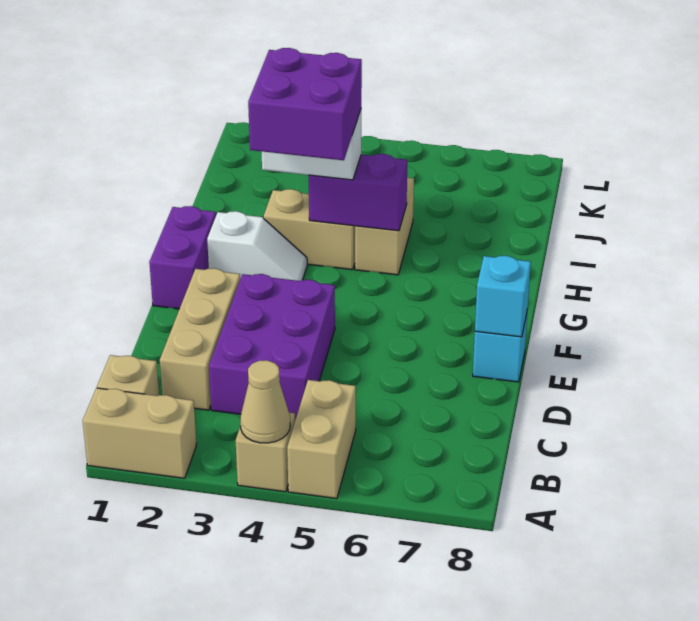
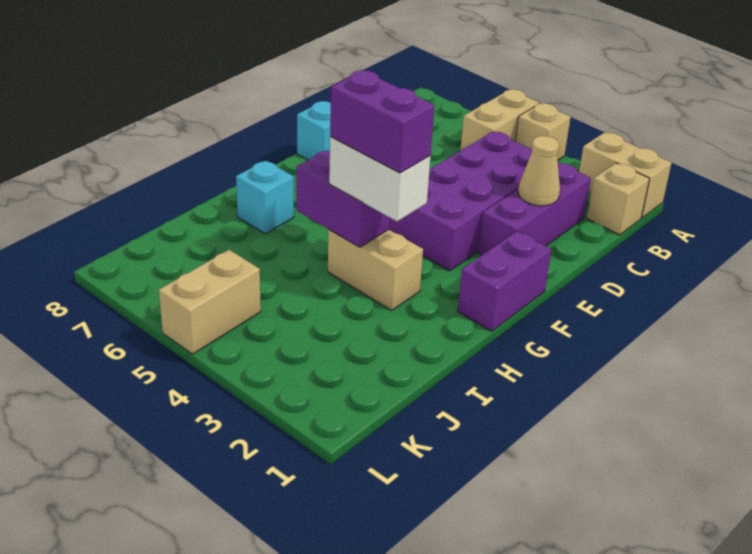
tan 1x1 cone [240,360,290,443] -> tan 1x1 cone moved to [518,136,560,206]
tan 1x3 brick [160,268,240,410] -> purple 1x3 brick [479,162,591,255]
purple 2x3 brick [209,274,335,420] -> purple 2x4 brick [389,131,532,271]
cyan 1x1 brick [475,256,531,337] -> cyan 1x1 brick moved to [236,161,294,234]
white 1x2 slope [207,211,307,281] -> none
purple 2x2 brick [248,48,362,160] -> purple 1x2 brick [330,70,435,173]
tan 1x2 brick [355,178,414,275] -> tan 1x2 brick moved to [159,250,261,354]

